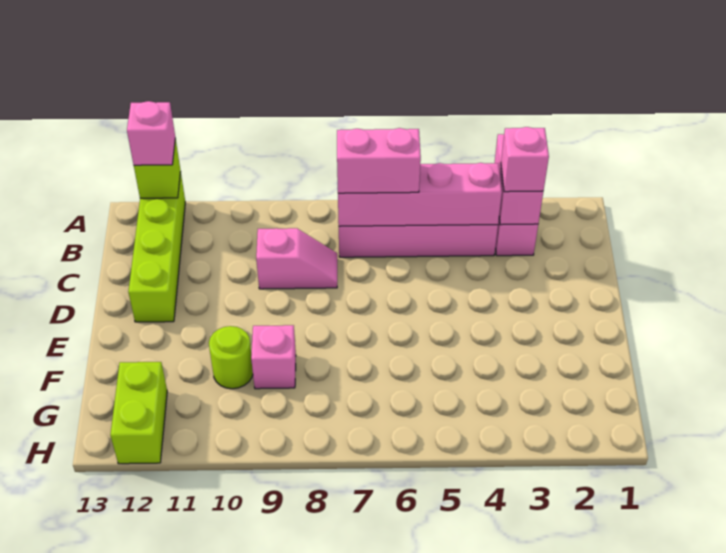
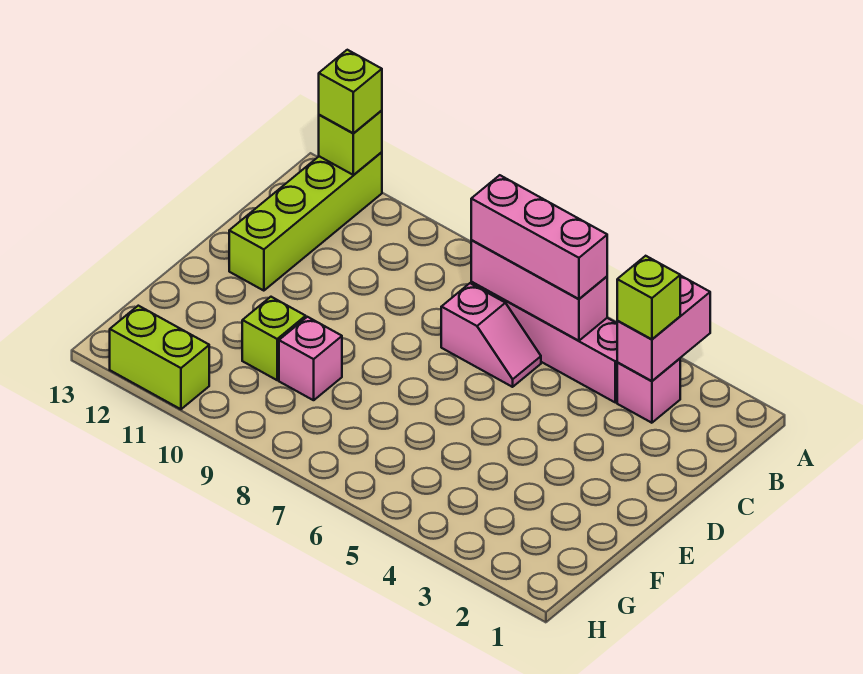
pink 1x1 brick [127,101,175,165] -> lime 1x1 brick [319,50,382,134]
pink 1x1 brick [501,127,549,192] -> lime 1x1 brick [617,256,680,339]
pink 1x4 brick [338,163,502,226] -> pink 1x3 brick [471,240,607,341]
pink 1x2 brick [337,128,421,193] -> pink 1x3 brick [471,175,607,299]
pink 1x2 slope [256,228,337,289] -> pink 1x2 slope moved to [441,283,541,387]
lime 1x1 round brick [209,326,253,389] -> lime 1x1 brick [242,297,306,380]
lime 1x2 brick [110,362,167,464] -> lime 1x2 brick turned to [110,306,209,409]

